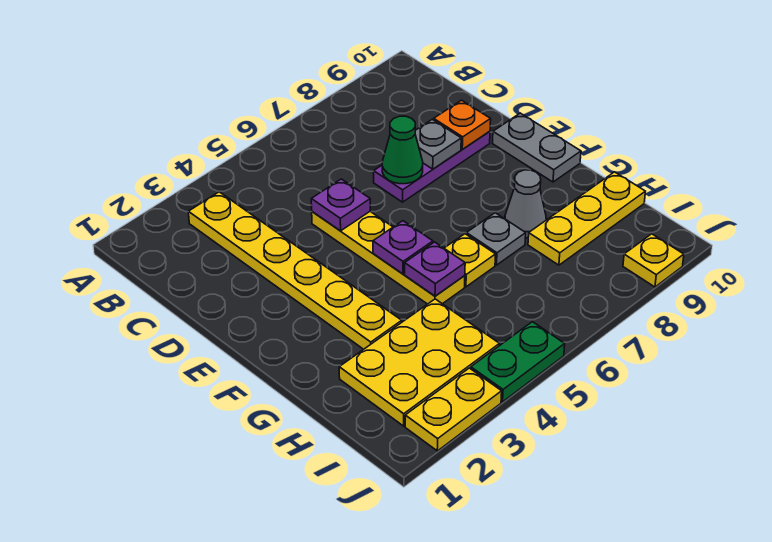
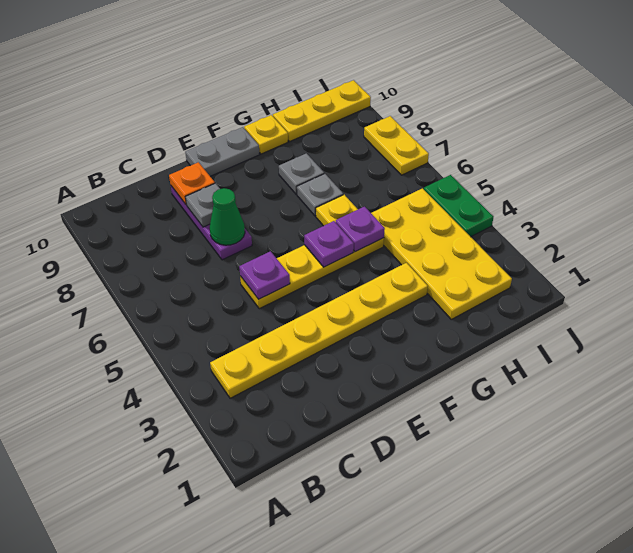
grey 1x1 cone [505,170,546,238] -> grey 1x1 plate [279,153,324,195]
yellow 2x3 plate [339,299,499,426] -> yellow 2x4 plate [371,188,512,319]
yellow 1x3 plate [528,172,645,265] -> yellow 1x3 plate turned to [273,80,371,141]
yellow 1x2 plate [405,368,502,451] -> yellow 1x2 plate moved to [364,116,429,175]
yellow 1x1 plate [623,234,684,287] -> yellow 1x1 plate moved to [244,115,288,154]

